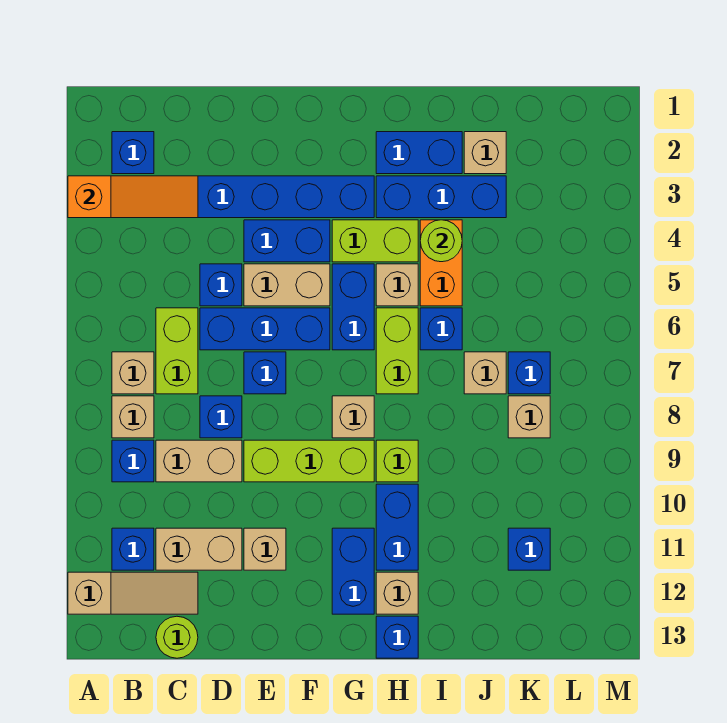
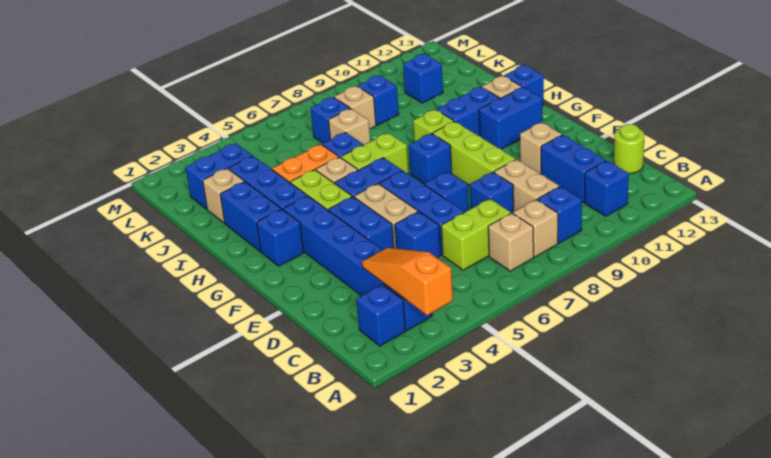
tan 1x3 slope [68,572,198,614] -> none
tan 1x2 brick [156,528,242,570] -> blue 1x2 brick [541,135,606,202]
none -> blue 1x1 brick [257,209,304,266]
tan 1x1 brick [332,396,374,438] -> blue 1x1 brick [409,133,452,184]
lime 1x1 round brick [420,220,462,262] -> none
none -> blue 1x2 brick [186,143,252,209]
none -> blue 1x1 brick [358,75,399,125]

